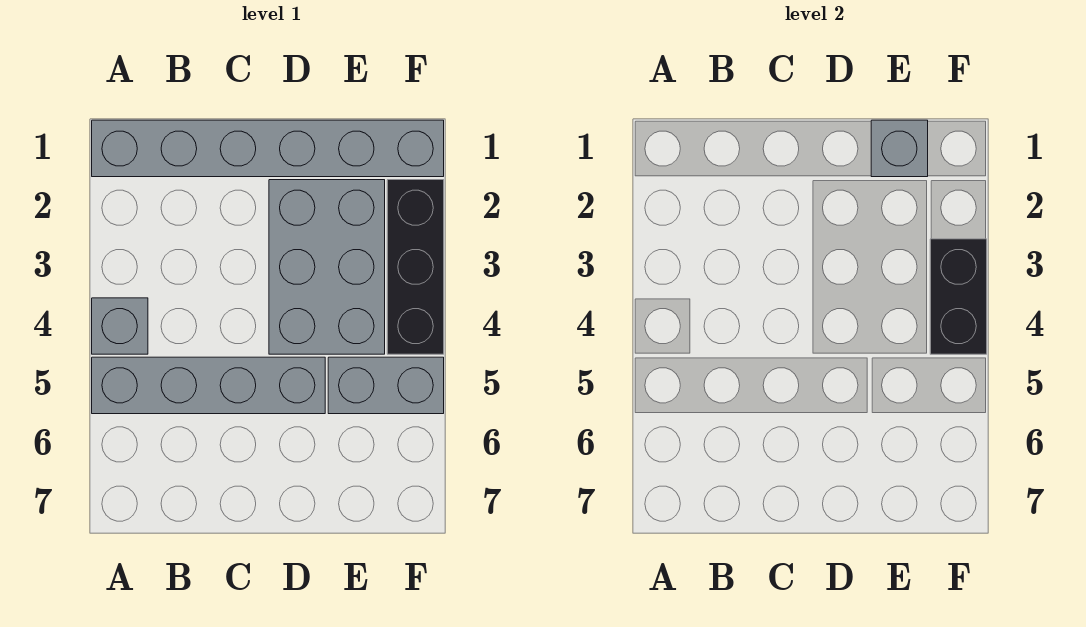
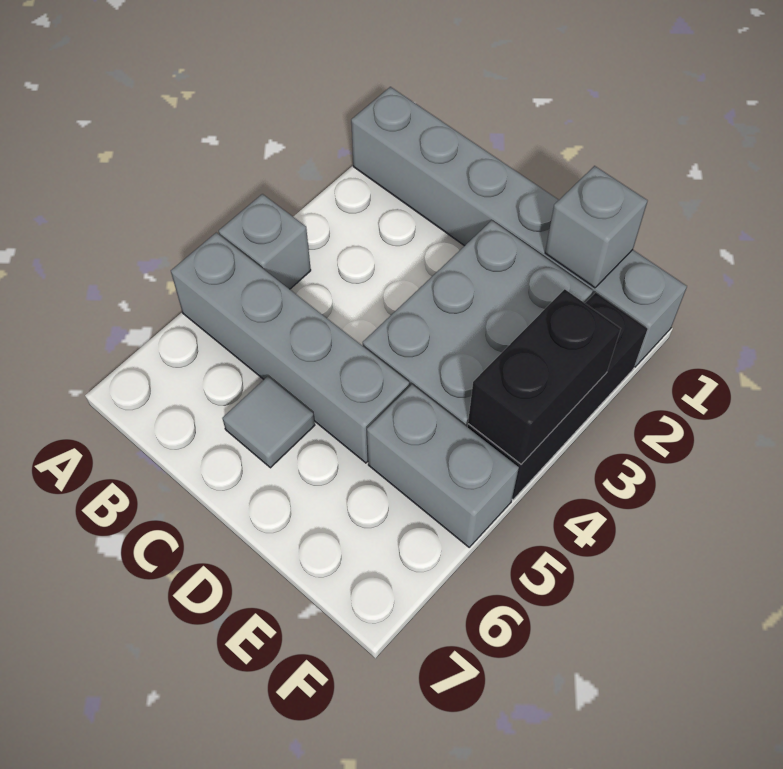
none -> grey 1x1 tile [222,376,315,468]

